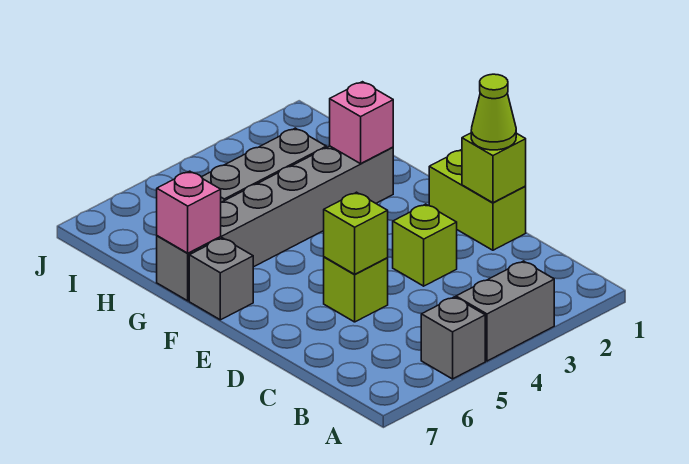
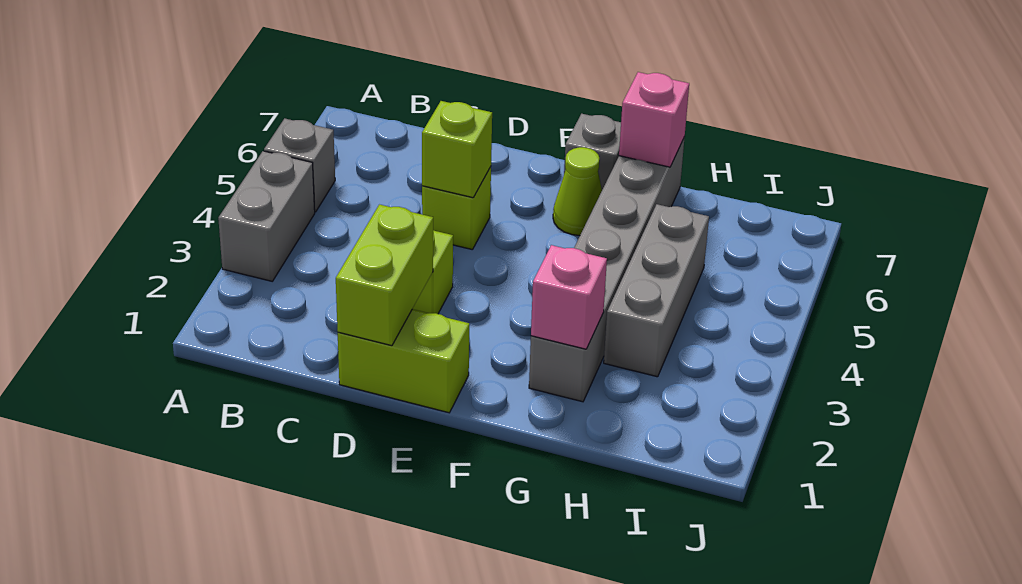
lime 1x1 brick [462,133,526,203] -> lime 1x2 brick [336,205,433,346]
lime 1x1 cone [471,74,516,150] -> lime 1x1 cone moved to [553,147,602,236]

